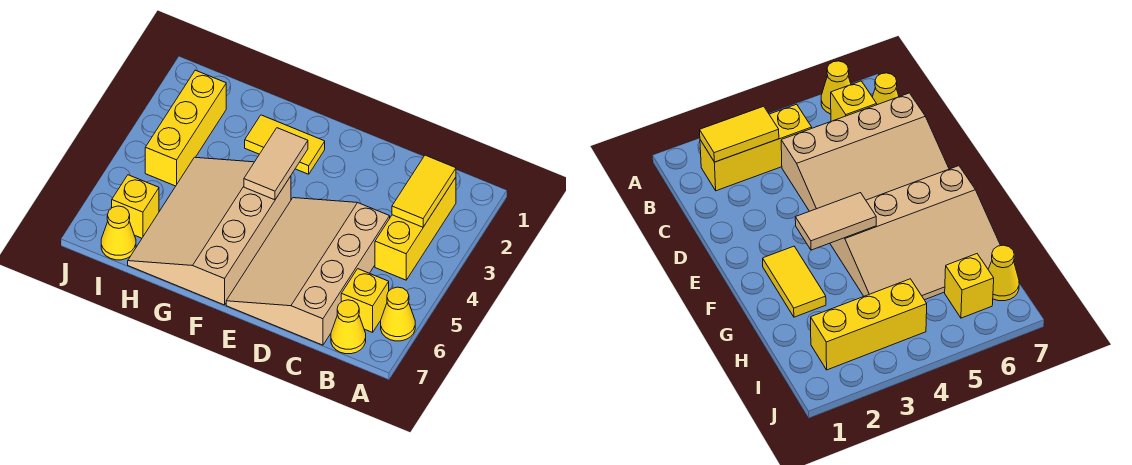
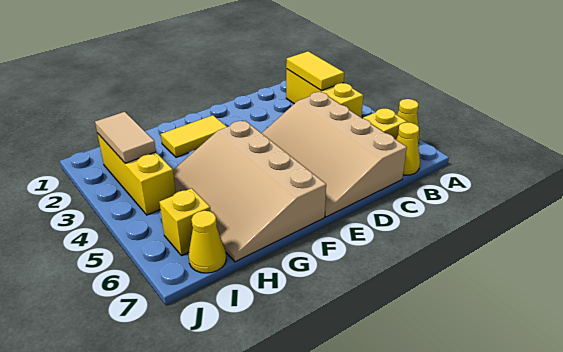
tan 1x2 tile [244,128,308,200] -> tan 1x2 tile moved to [95,112,156,163]

